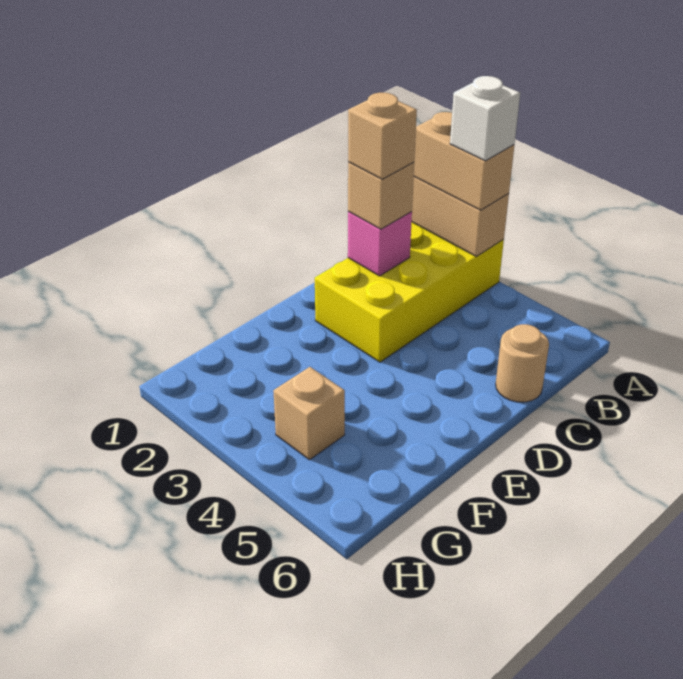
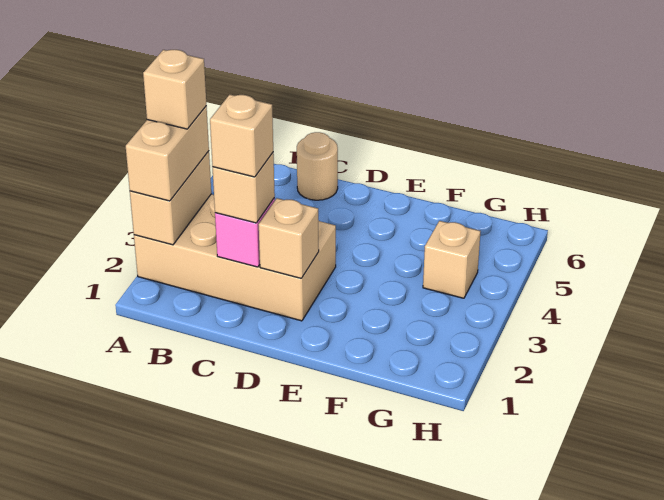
yellow 2x4 brick [315,222,504,362] -> tan 2x4 brick [134,194,336,321]
white 1x1 brick [450,76,520,161] -> tan 1x1 brick [143,50,206,129]
none -> tan 1x1 brick [259,198,319,278]

